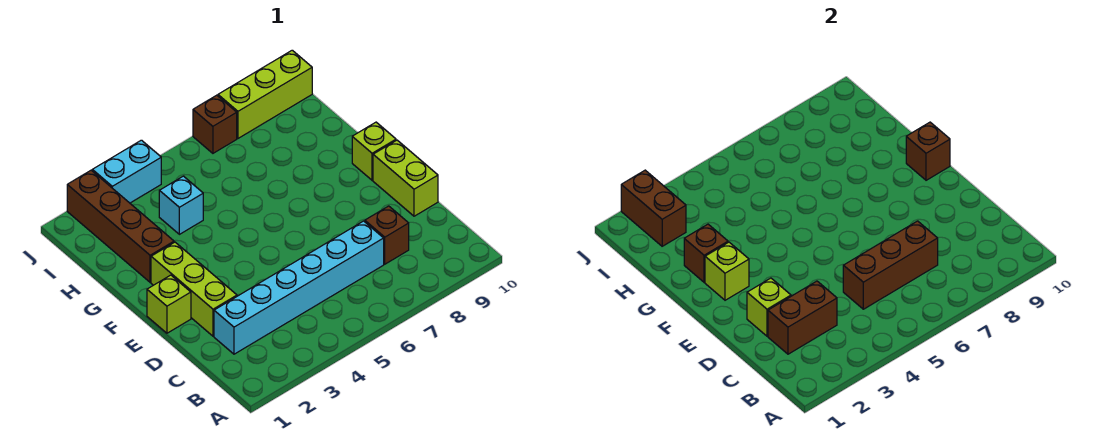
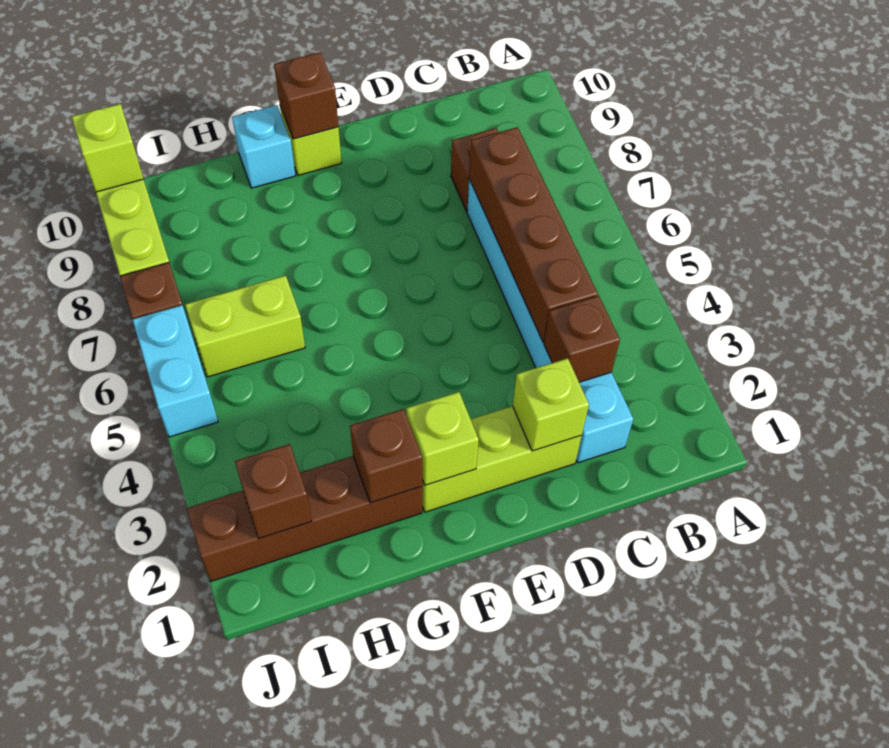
brown 1x2 brick [768,281,837,354] -> brown 1x1 brick [544,296,620,382]
brown 1x3 brick [843,221,938,309] -> brown 1x4 brick [469,127,598,342]
lime 1x2 brick [373,140,438,216] -> lime 1x2 brick moved to [185,275,305,377]
lime 1x1 brick [147,275,191,333] -> lime 1x1 brick moved to [72,104,143,192]
cyan 1x1 brick [159,176,203,234] -> cyan 1x1 brick moved to [232,105,295,188]
brown 1x2 brick [621,170,686,246] -> brown 1x1 brick [235,444,312,539]
cyan 1x2 brick [92,140,161,203] -> cyan 1x2 brick moved to [133,305,218,437]

